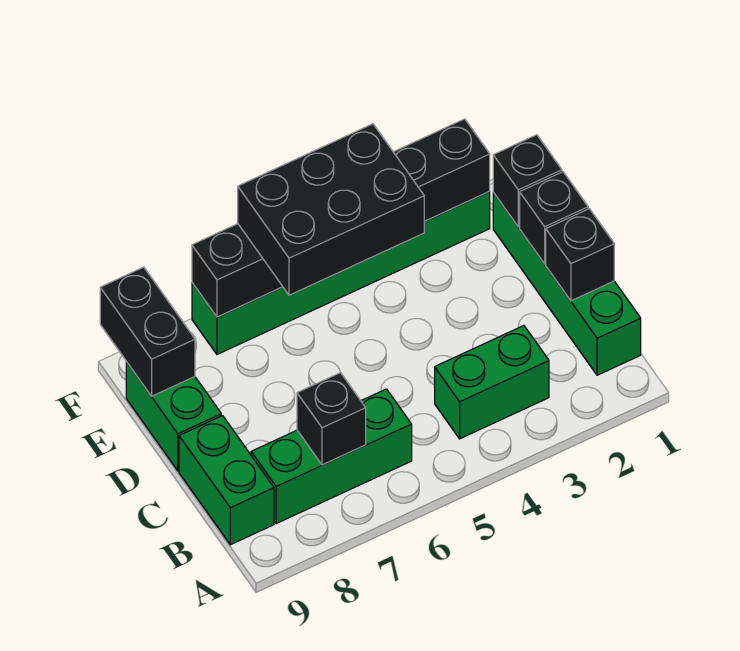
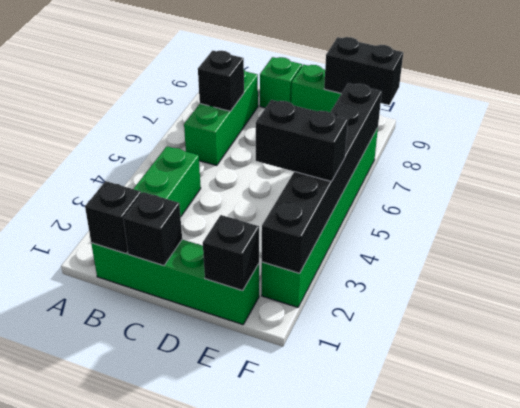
green 1x2 brick [179,416,274,545] -> green 1x1 brick [260,57,302,108]
black 1x1 brick [520,172,588,264] -> black 1x1 brick moved to [85,181,141,254]
black 2x3 brick [238,124,425,295] -> black 1x2 brick [256,100,348,182]

